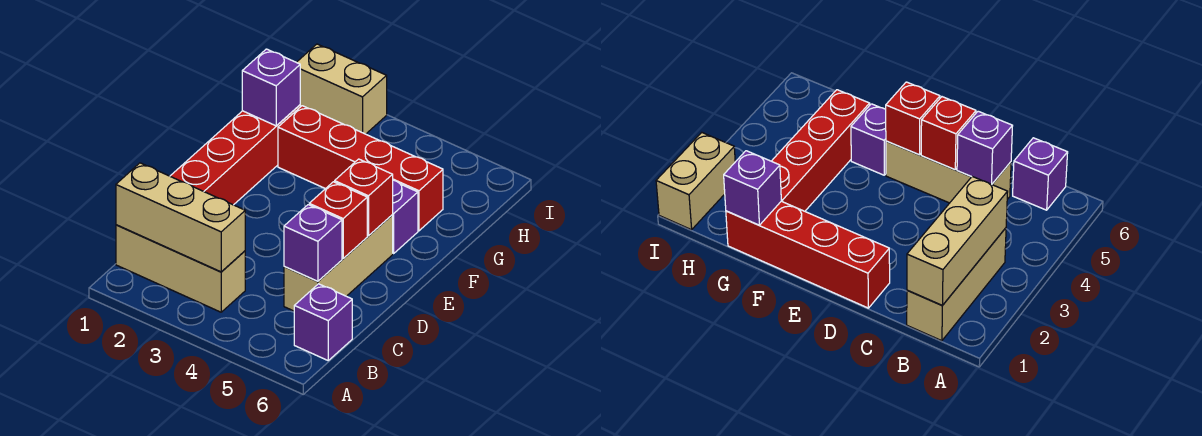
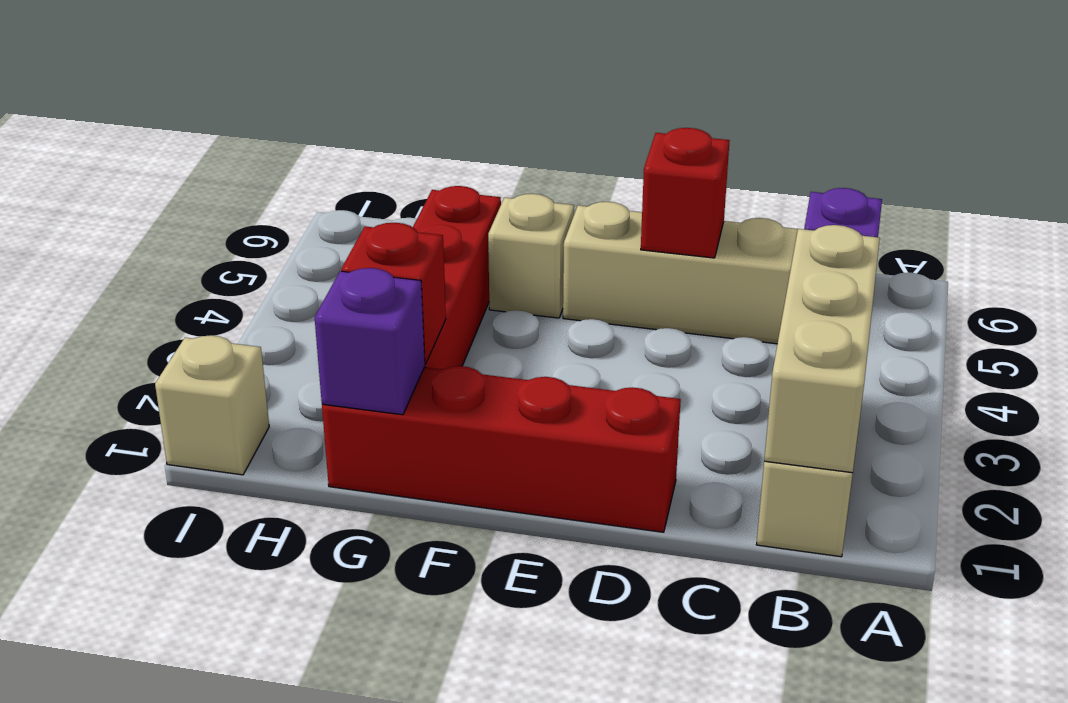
purple 1x1 brick [284,205,342,281] -> none
red 1x1 brick [335,159,393,236] -> red 1x1 brick moved to [341,223,446,364]
purple 1x1 brick [392,180,418,253] -> tan 1x1 brick [488,194,574,318]
tan 1x2 brick [297,44,387,134] -> tan 1x1 brick [155,335,269,475]

